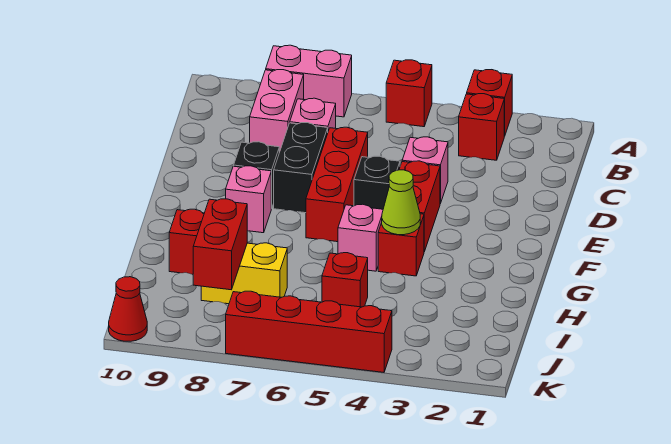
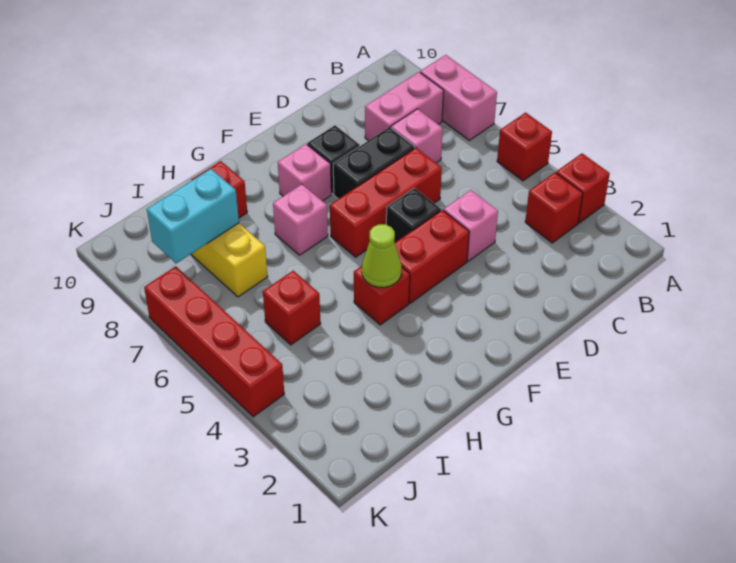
pink 1x1 brick [338,204,383,271] -> pink 1x1 brick moved to [273,184,328,255]
red 1x2 brick [193,199,247,290] -> cyan 1x2 brick [147,169,239,263]
red 1x1 cone [109,277,147,341] -> none

